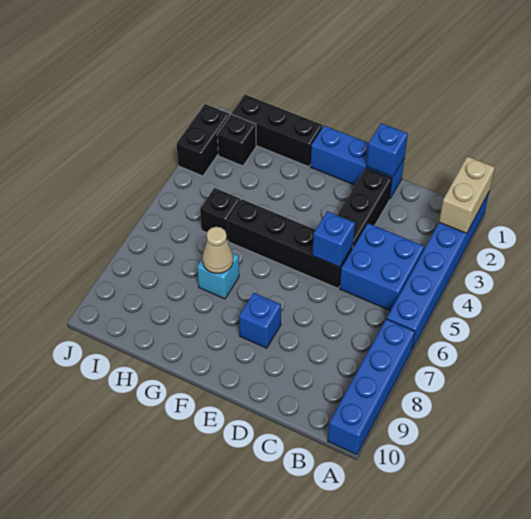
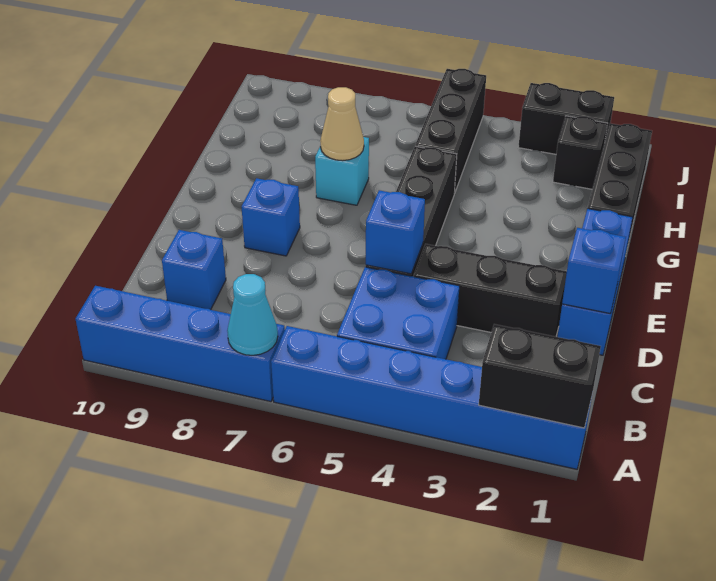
tan 1x2 brick [439,156,495,233] -> black 1x2 brick [479,324,601,428]
none -> cyan 1x1 cone [227,274,278,355]
none -> blue 1x1 brick [162,230,226,310]
black 1x1 brick [200,188,240,241] -> black 1x3 brick [415,69,486,193]

